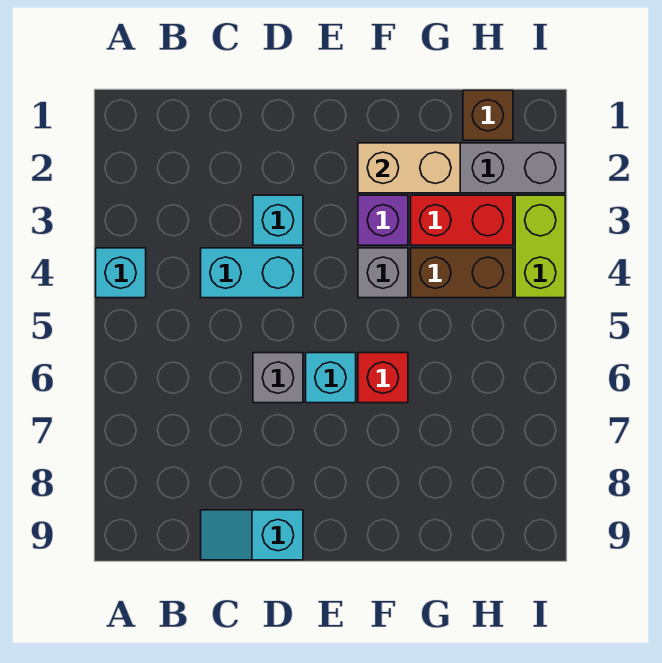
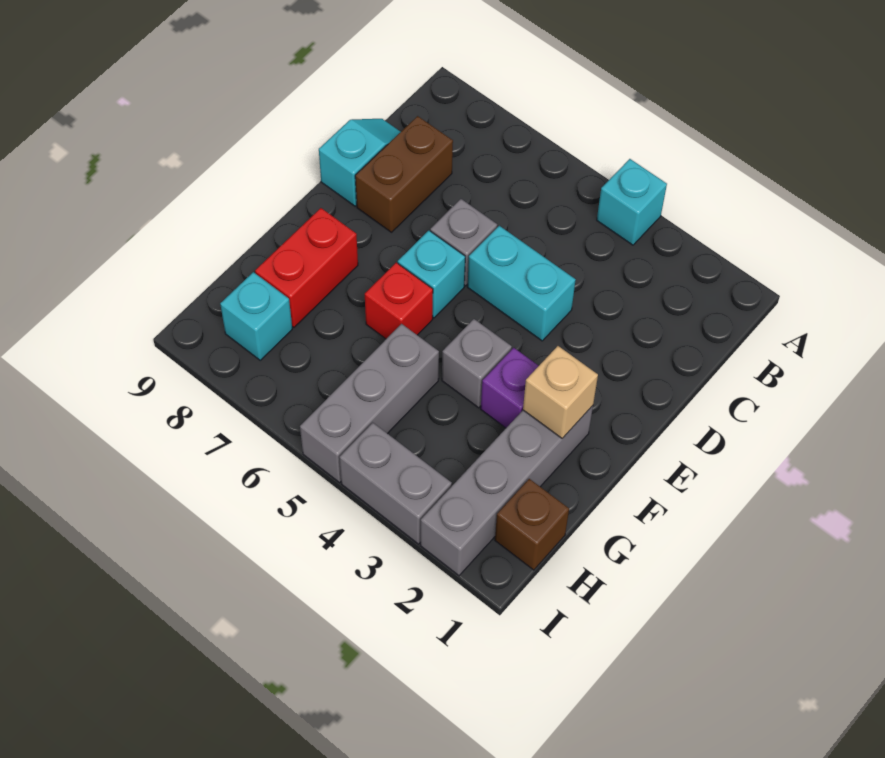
cyan 1x2 brick [201,248,303,298] -> cyan 1x2 brick turned to [468,226,576,341]
cyan 1x1 brick [253,195,303,245] -> cyan 1x1 brick moved to [220,272,292,360]
tan 1x2 brick [358,143,460,193] -> tan 1x1 brick [523,346,598,438]
red 1x2 brick [411,195,513,245] -> red 1x2 brick moved to [255,208,358,327]
brown 1x2 brick [411,248,513,298] -> brown 1x2 brick moved to [355,116,453,232]
none -> grey 1x3 brick [300,324,439,483]
lime 1x2 brick [515,195,565,298] -> grey 1x2 brick [339,423,452,544]

